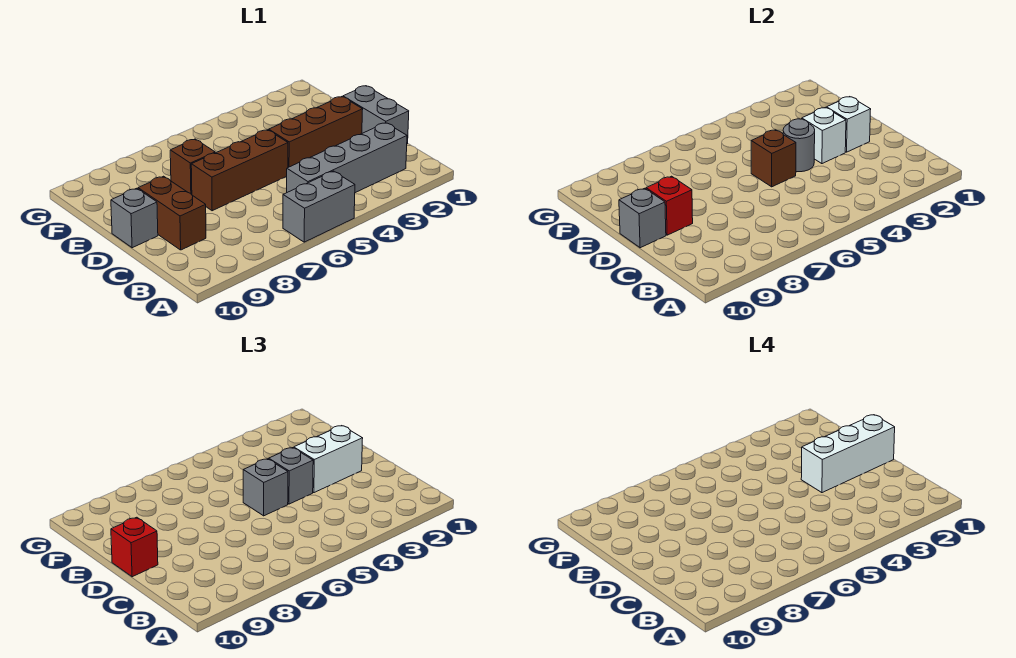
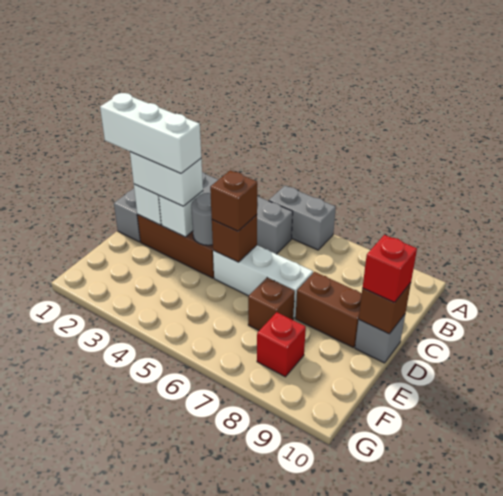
brown 1x2 brick [138,176,206,250] -> brown 1x2 brick turned to [296,272,362,347]
grey 1x1 brick [269,448,313,504] -> none
brown 1x3 brick [191,130,288,211] -> white 1x3 brick [213,245,313,318]
grey 1x1 brick [243,459,288,516] -> brown 1x1 brick [210,170,257,231]
red 1x1 brick [646,176,693,235] -> red 1x1 brick moved to [257,312,306,377]
grey 1x1 brick [619,188,666,248] -> brown 1x1 brick [359,283,411,334]

